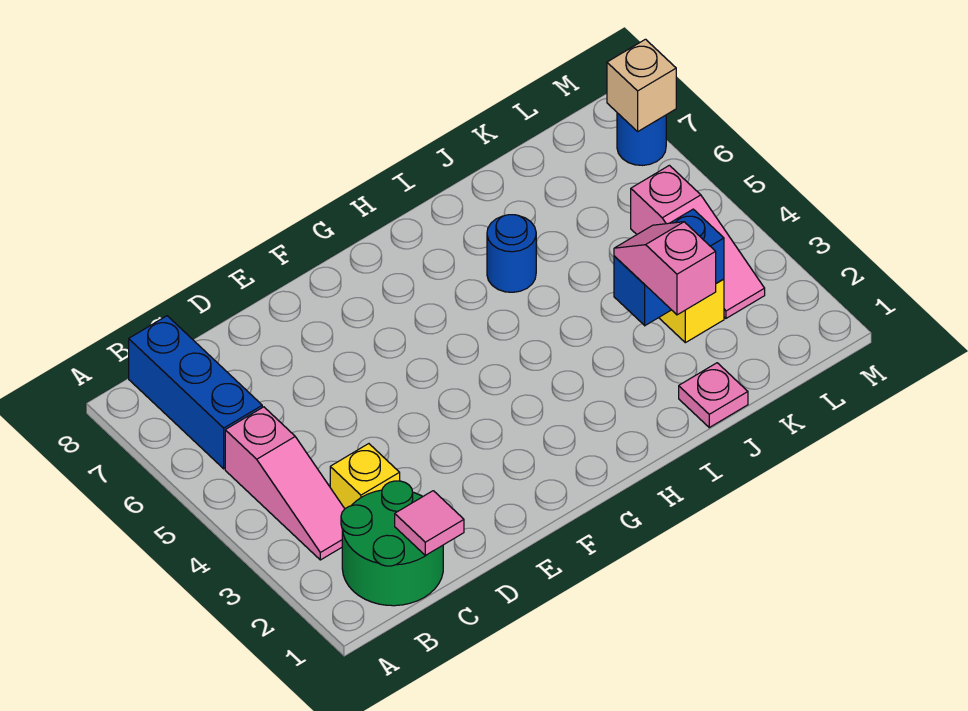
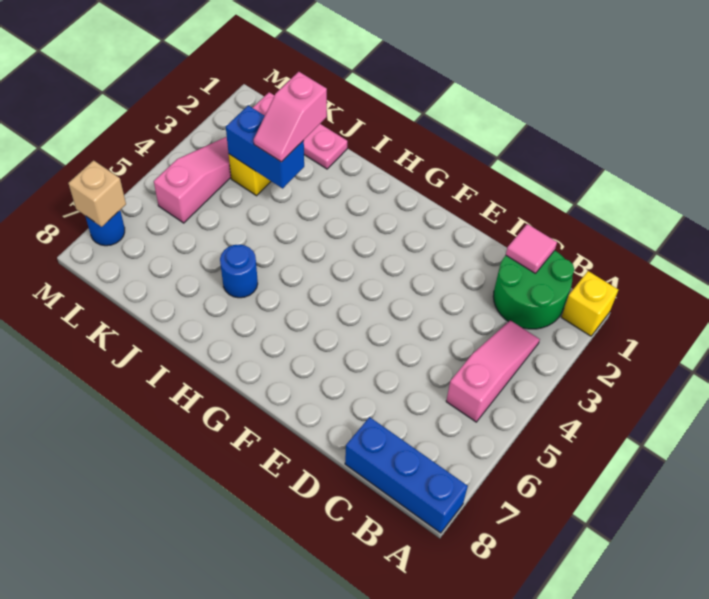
blue 1x3 brick [129,316,262,469] -> blue 1x3 brick turned to [345,417,468,533]
yellow 1x1 brick [330,444,400,509] -> yellow 1x1 brick moved to [561,271,618,336]
pink 1x1 plate [679,363,748,427] -> pink 1x3 plate [253,92,347,169]

